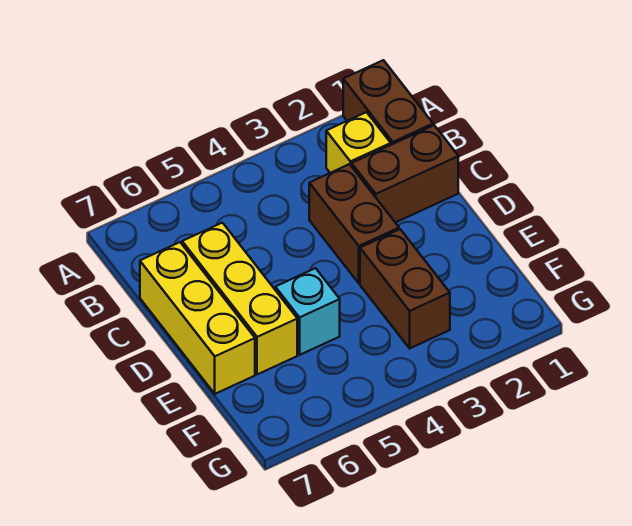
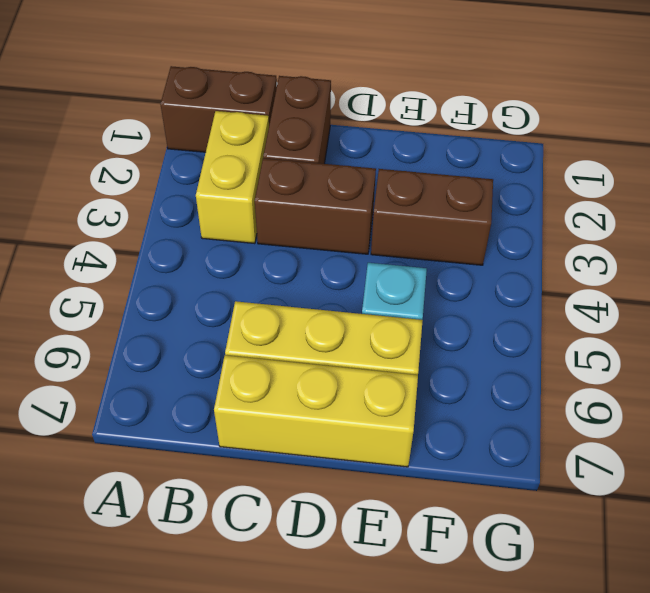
yellow 1x1 brick [326,112,391,173] -> yellow 1x2 brick [196,111,269,244]

